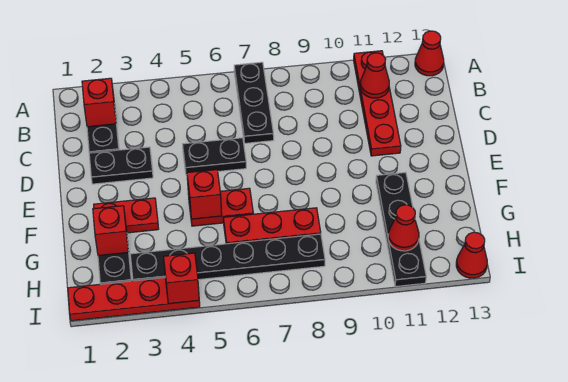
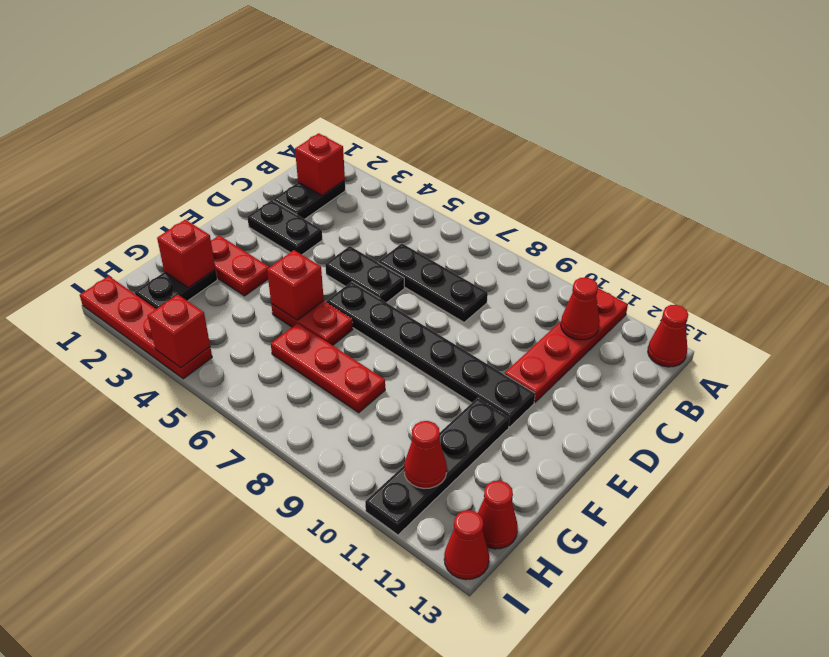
black 1x3 plate [234,62,274,143] -> black 1x3 plate turned to [378,244,488,322]
black 1x6 plate [130,234,325,281] -> black 1x6 plate moved to [326,282,535,427]
none -> red 1x1 cone [478,481,518,549]

